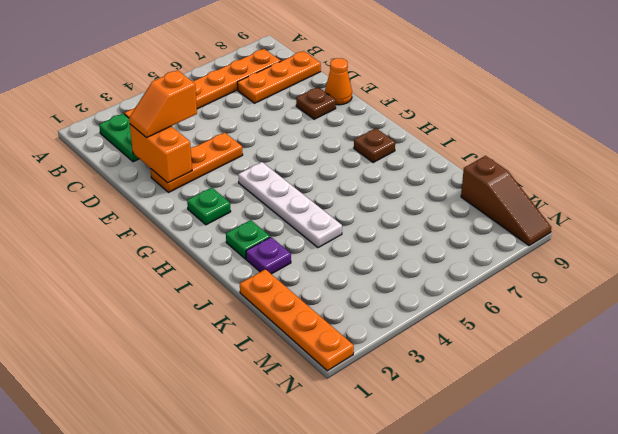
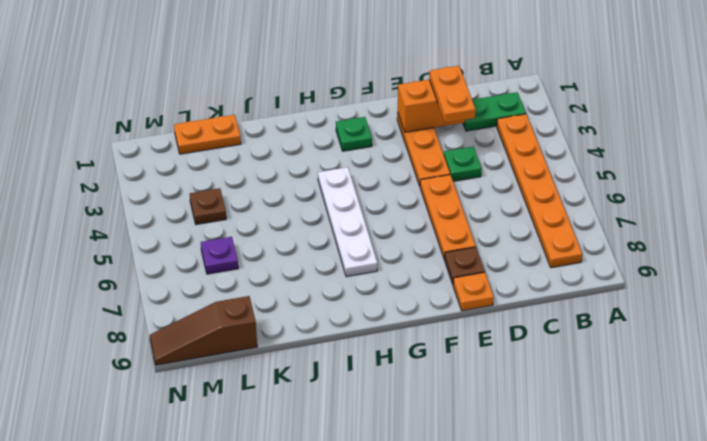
orange 1x3 plate [237,51,321,103] -> orange 1x3 plate moved to [420,175,476,259]
orange 1x2 slope [129,70,197,138] -> orange 1x2 plate [429,66,476,123]
orange 1x1 cone [325,58,352,105] -> orange 1x1 plate [453,272,494,311]
white 1x4 plate [238,162,342,248] -> white 1x4 plate turned to [318,167,377,277]
brown 1x1 plate [354,128,395,163] -> brown 1x1 plate moved to [190,188,226,225]
green 1x1 plate [226,220,270,259] -> green 1x1 plate moved to [444,147,482,181]
purple 1x1 plate [246,237,291,274] -> purple 1x1 plate moved to [201,237,238,274]
orange 1x4 plate [240,269,354,371] -> orange 1x2 plate [174,115,241,154]

